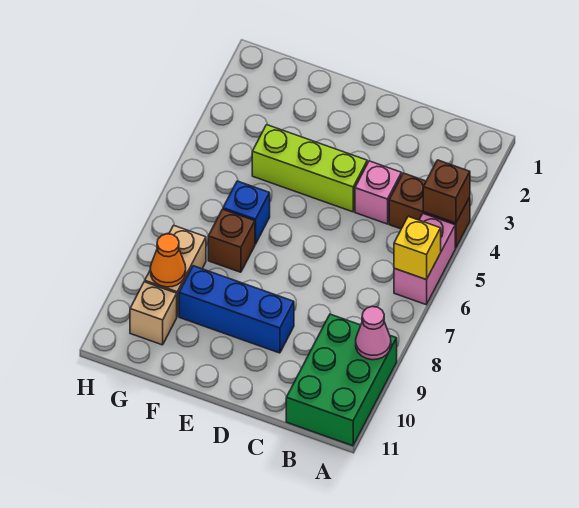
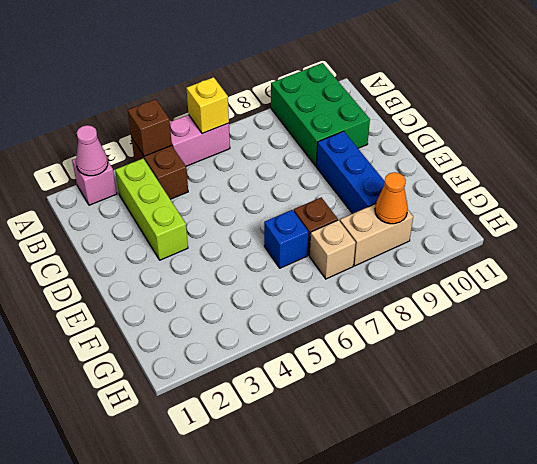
green 2x3 brick [286,314,397,446] -> green 2x3 brick turned to [271,63,370,166]
pink 1x1 cone [356,307,391,360] -> pink 1x1 cone moved to [76,125,108,176]
pink 1x1 brick [355,161,402,224] -> pink 1x1 brick moved to [72,159,117,205]
lime 1x3 brick [252,125,367,212] -> lime 1x3 brick moved to [115,159,188,260]
tan 1x1 brick [130,282,177,345] -> tan 1x1 brick moved to [310,220,356,279]

